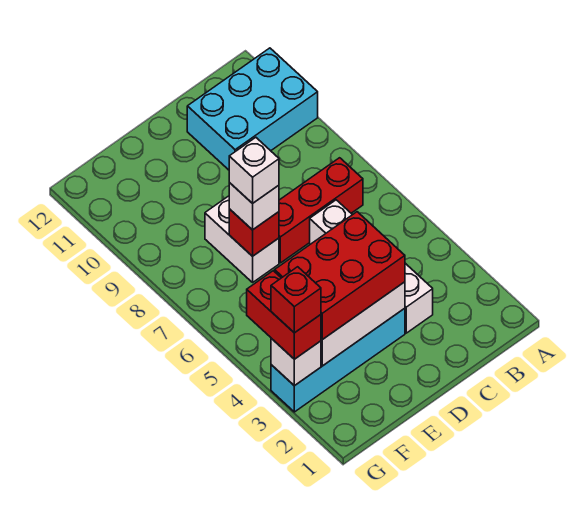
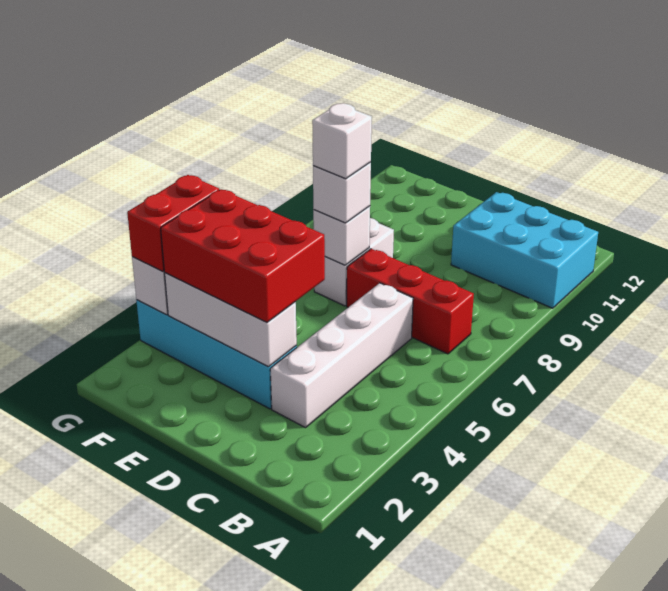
red 1x1 brick [229,209,279,256] -> white 1x1 brick [313,206,370,265]
red 1x1 brick [271,267,321,333] -> none

